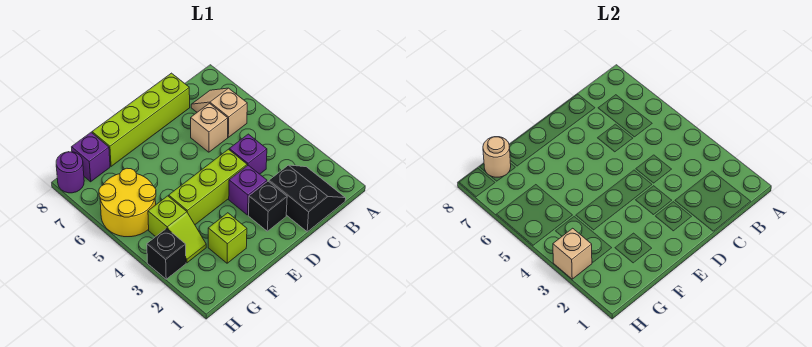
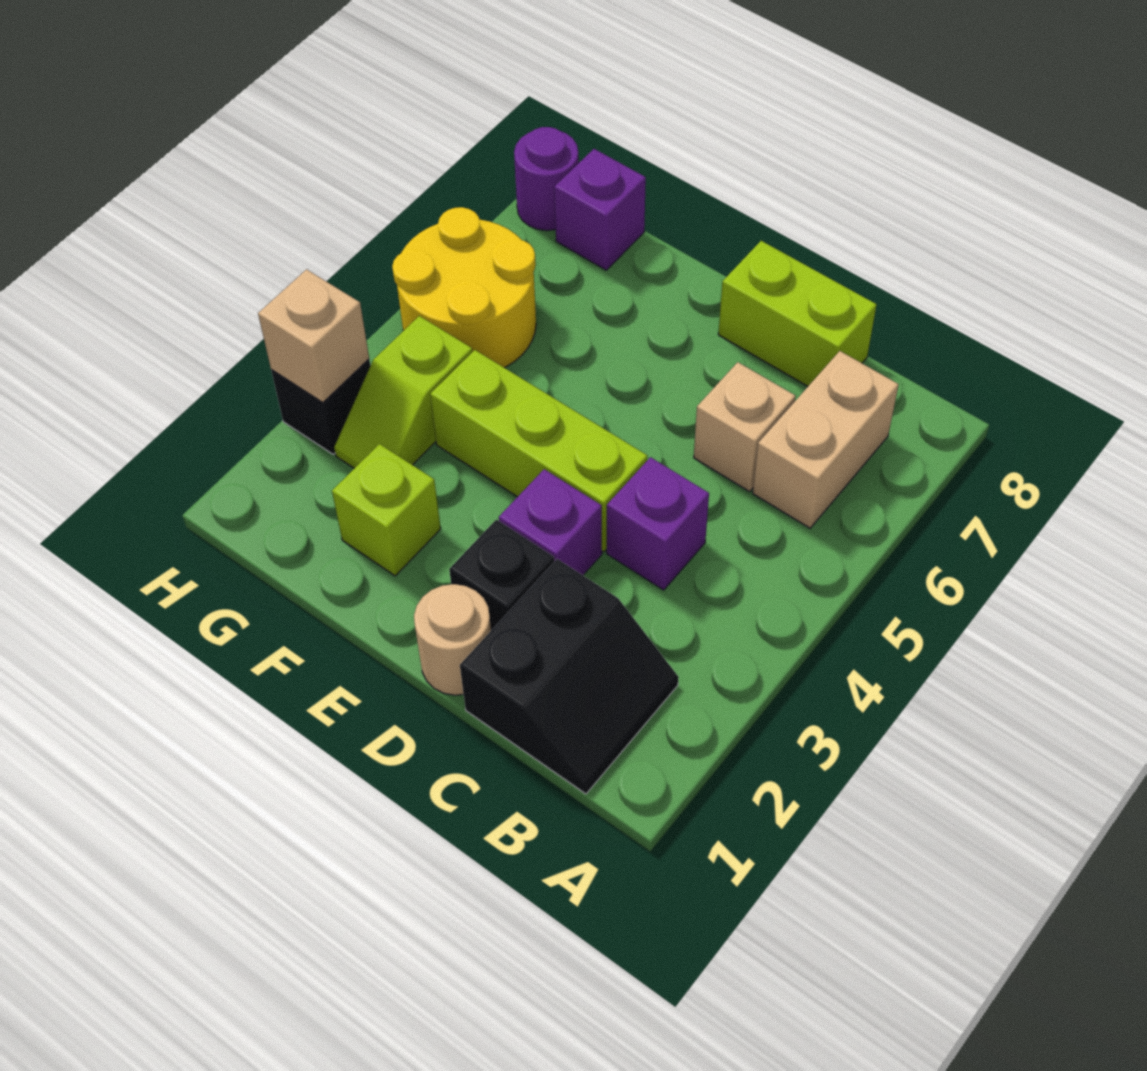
tan 1x2 slope [191,88,247,137] -> tan 1x2 brick [753,351,899,528]
lime 1x4 brick [92,73,190,166] -> lime 1x2 brick [718,241,877,386]
tan 1x1 round brick [483,137,511,177] -> tan 1x1 round brick moved to [414,584,491,695]

